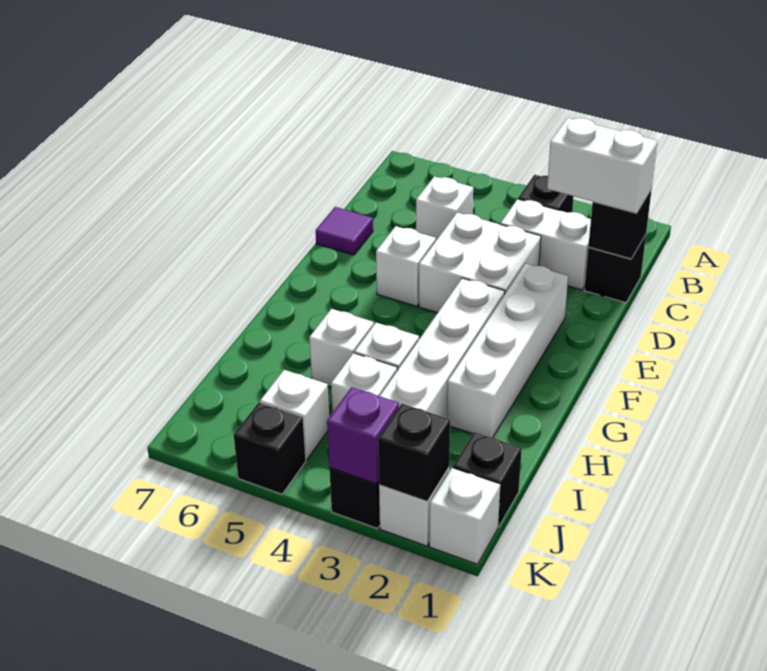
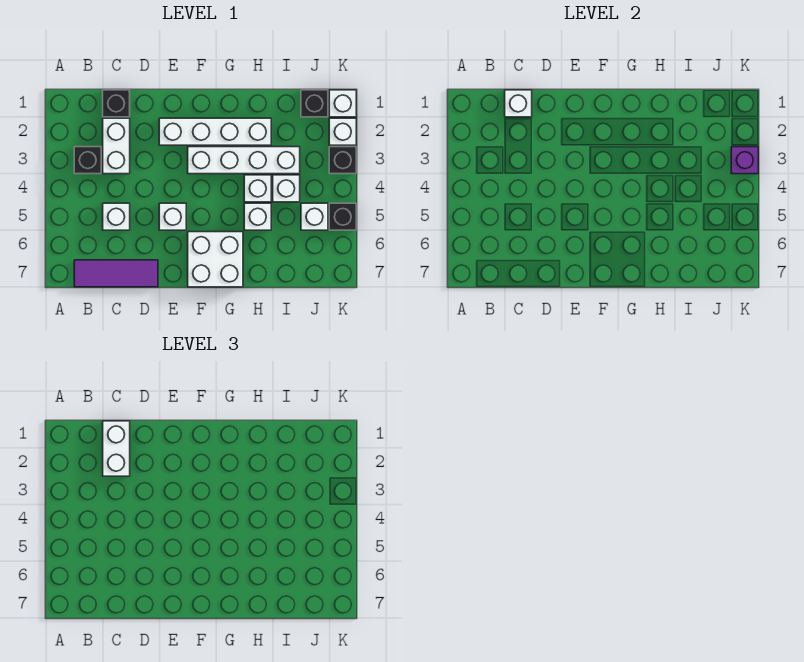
black 1x1 brick [588,189,652,259] -> white 1x1 brick [505,90,532,117]
white 2x2 brick [419,213,541,313] -> white 2x2 brick moved to [188,232,243,287]
purple 1x1 tile [316,207,373,255] -> purple 1x3 tile [74,260,158,287]
black 1x1 brick [378,404,450,501] -> none

